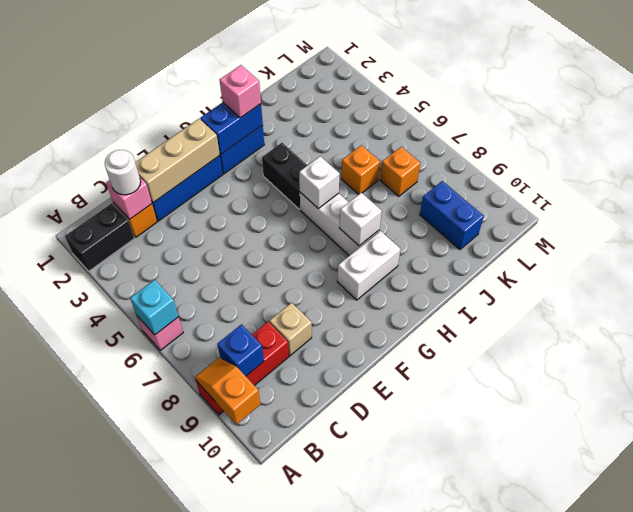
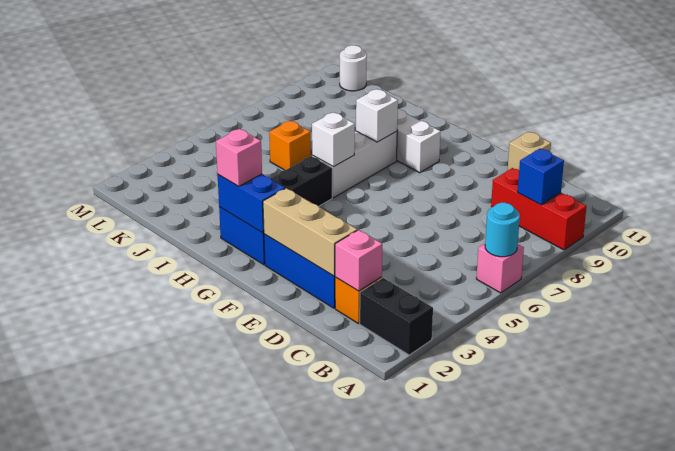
cyan 1x1 brick [130,280,179,335] -> cyan 1x1 round brick [485,203,520,257]
orange 1x2 slope [195,358,261,425] -> none
white 1x1 round brick [105,150,141,195] -> white 1x1 round brick moved to [340,45,367,91]
tan 1x1 brick [269,303,312,356] -> tan 1x1 brick moved to [508,132,551,170]
orange 1x1 brick [380,147,420,196] -> none
blue 1x2 brick [420,181,484,249] -> none

